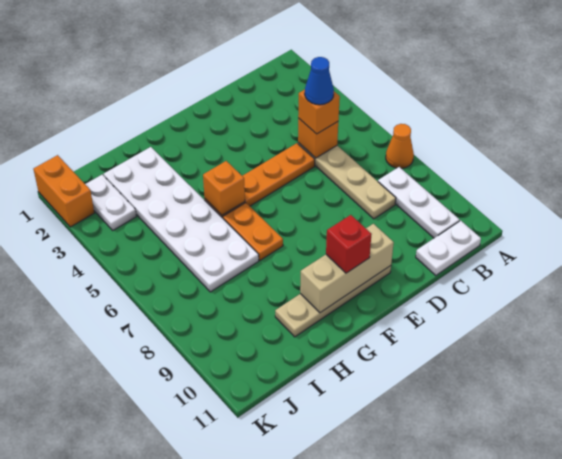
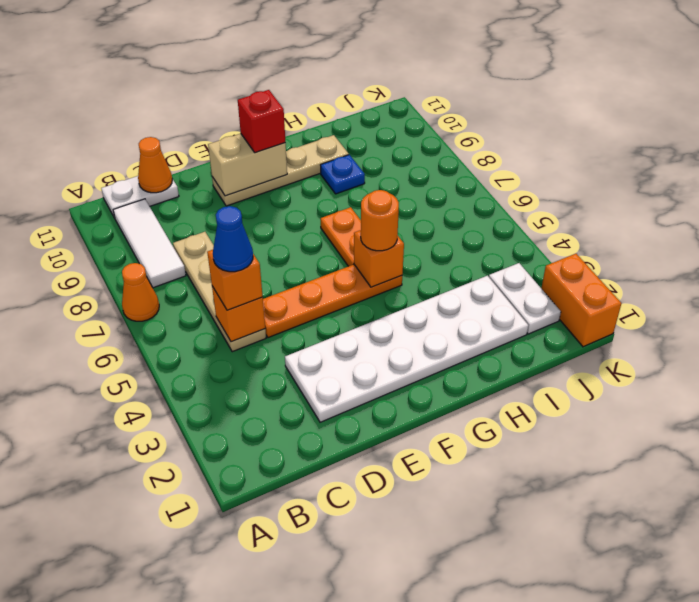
white 1x3 plate [378,167,460,238] -> white 1x3 tile [113,199,186,288]
none -> orange 1x1 cone [138,137,172,193]
tan 1x3 brick [300,224,394,313] -> tan 1x2 brick [208,134,287,196]
none -> orange 1x1 round brick [361,190,399,251]
white 2x6 plate [104,147,259,292] -> white 2x6 plate turned to [285,276,528,422]
none -> blue 1x1 plate [321,155,365,194]

